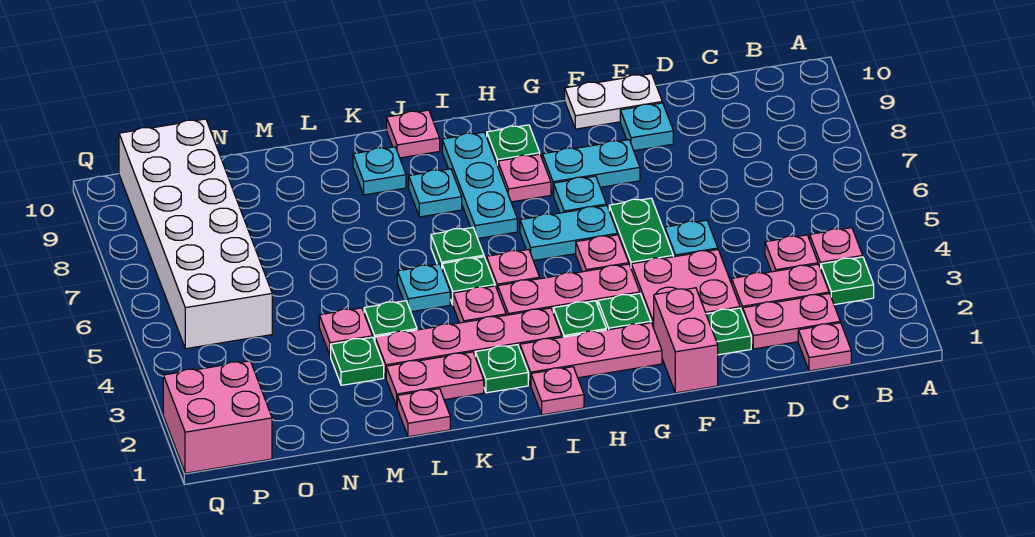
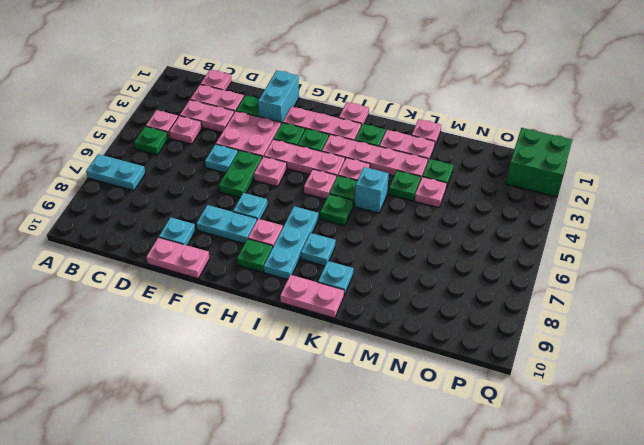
green 1x1 plate [821,257,874,305] -> green 1x1 plate moved to [134,126,168,155]
white 1x2 plate [565,74,662,129] -> pink 1x2 plate [146,237,210,278]
pink 1x2 brick [654,288,718,393] -> cyan 1x2 brick [258,70,299,124]
cyan 1x2 plate [520,206,618,261] -> cyan 1x2 plate moved to [86,154,145,191]
pink 1x1 plate [387,110,440,158] -> pink 1x2 plate [280,275,344,318]
cyan 1x1 plate [397,264,450,312] -> cyan 1x1 brick [355,167,389,213]
white 2x6 brick [119,119,272,349] -> none
pink 2x2 brick [163,361,272,473] -> green 2x2 brick [506,128,572,197]

